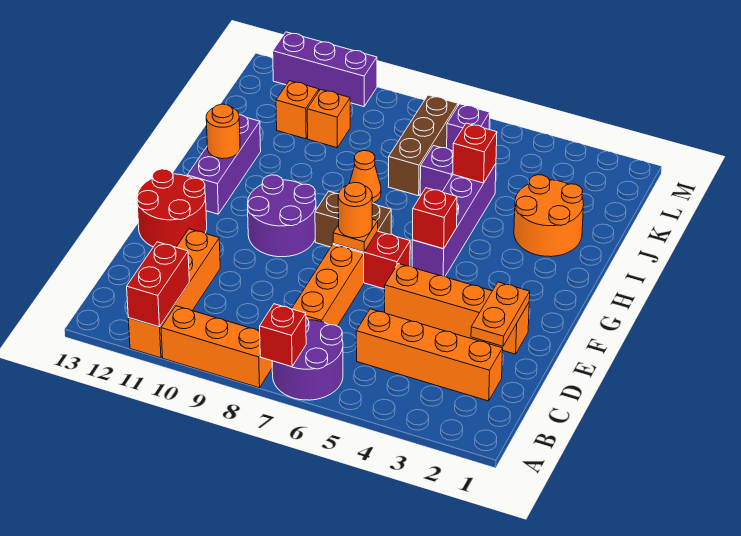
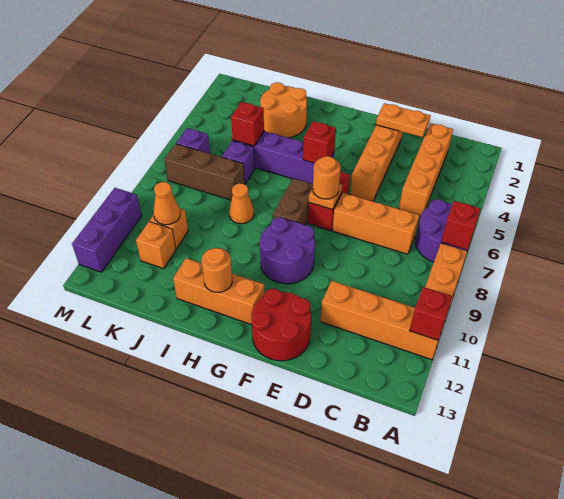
red 1x2 brick [127,242,189,327] -> red 1x1 brick [409,287,452,340]
purple 1x3 brick [187,115,261,214] -> orange 1x3 brick [173,258,264,325]
none -> orange 1x1 cone [154,182,180,225]

